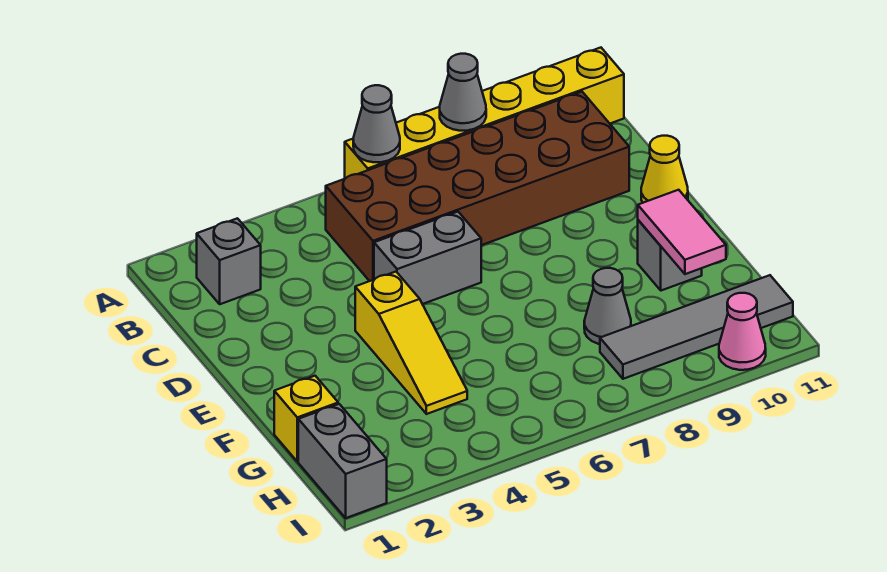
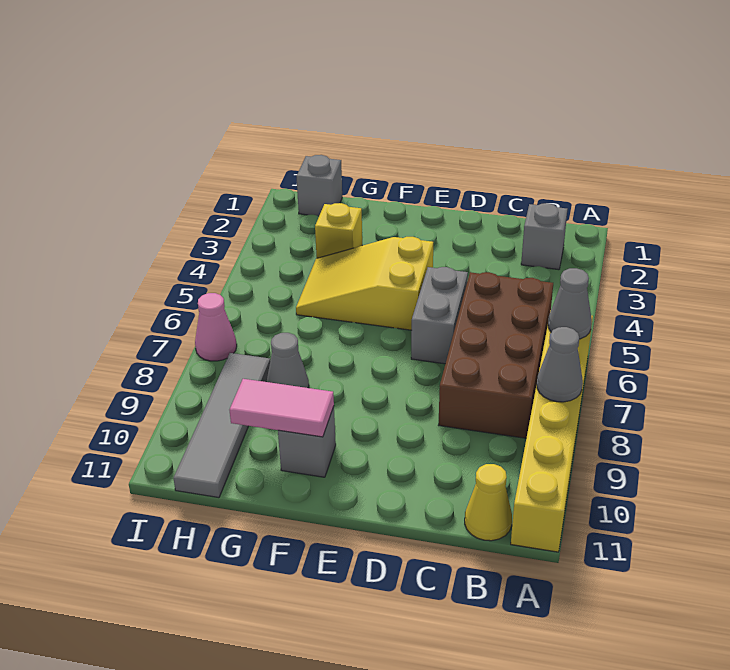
brown 2x6 brick [326,92,629,281] -> brown 2x4 brick [439,272,553,438]
yellow 1x1 cone [641,136,688,203] -> yellow 1x1 cone moved to [465,464,512,541]
yellow 1x3 slope [355,272,467,414] -> yellow 2x3 slope [296,237,433,330]
yellow 1x1 brick [274,376,338,462] -> yellow 1x1 brick moved to [315,203,362,258]
grey 1x2 brick [298,404,387,518] -> grey 1x1 brick [297,155,342,216]
pink 1x1 cone [719,293,766,370] -> pink 1x1 cone moved to [195,293,237,361]

